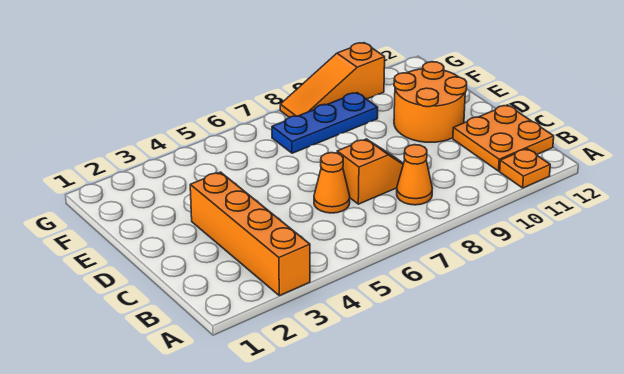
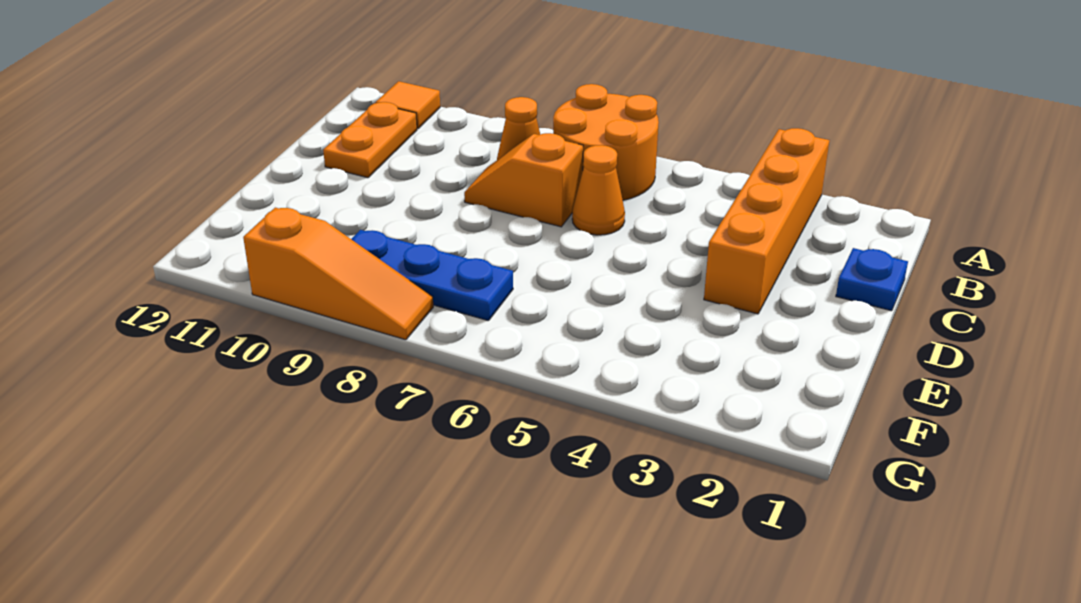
orange 1x1 plate [500,149,550,188] -> orange 1x1 tile [375,81,440,129]
orange 2x2 plate [453,105,554,171] -> orange 1x2 plate [323,102,417,178]
none -> blue 1x1 plate [836,248,908,311]
orange 2x2 round brick [394,62,467,142] -> orange 2x2 round brick moved to [553,84,659,200]

